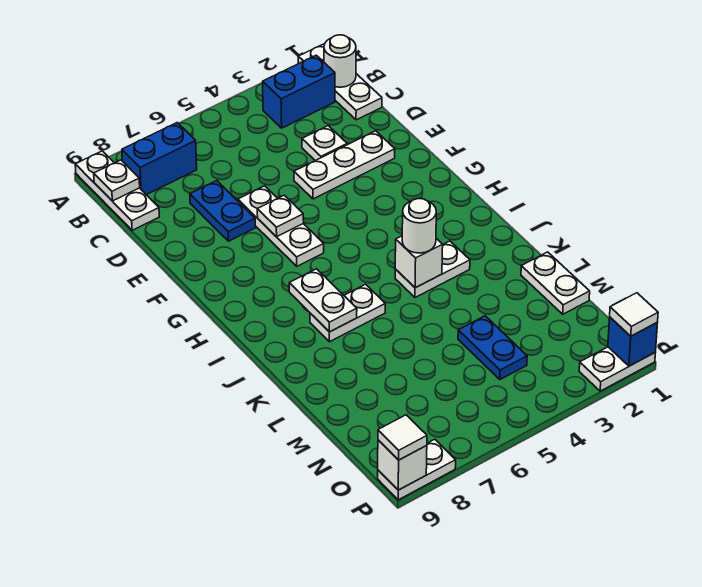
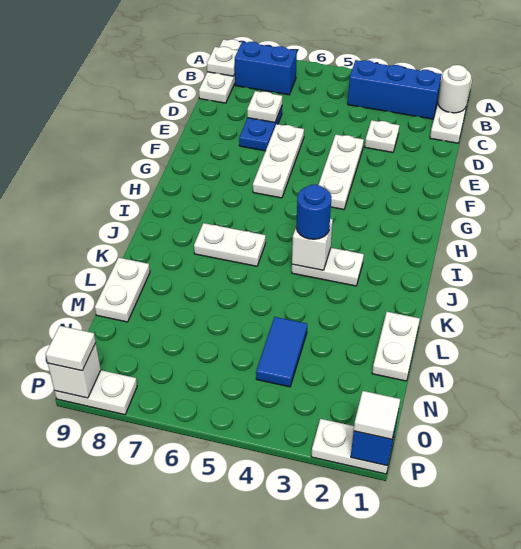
blue 1x2 brick [263,55,335,128] -> blue 1x3 brick [348,60,442,119]
white 1x3 plate [294,131,395,199] -> white 1x3 plate turned to [319,135,364,209]
white 1x1 plate [257,195,304,237] -> white 1x1 plate moved to [247,91,282,122]
white 1x2 plate [289,269,357,332] -> white 1x2 plate moved to [95,258,150,322]
white 1x1 round brick [402,199,436,253] -> blue 1x1 round brick [296,185,331,239]
blue 1x2 plate [458,316,527,379] -> blue 1x2 tile [256,317,307,387]

